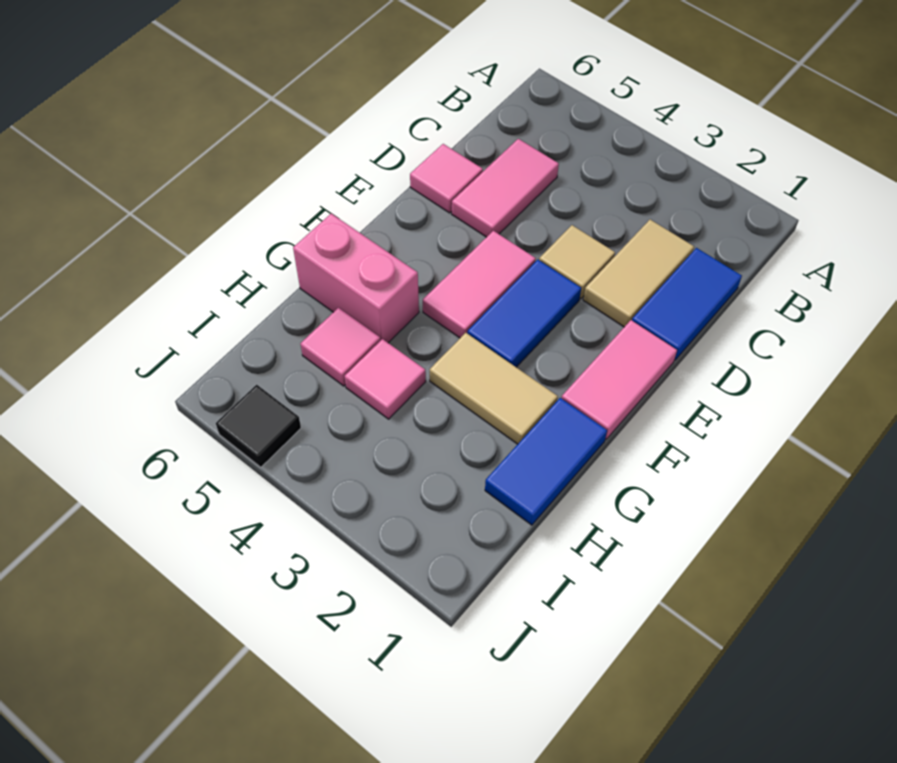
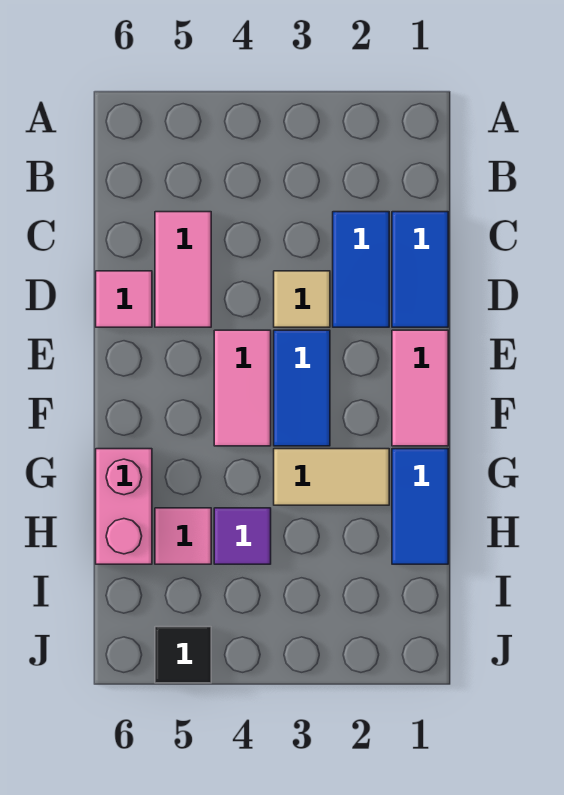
tan 1x2 tile [583,220,694,327] -> blue 1x2 tile [333,212,389,327]
pink 1x2 brick [293,214,419,343] -> pink 1x2 brick turned to [96,449,152,564]
pink 1x1 tile [345,339,426,419] -> purple 1x1 tile [214,508,271,564]

